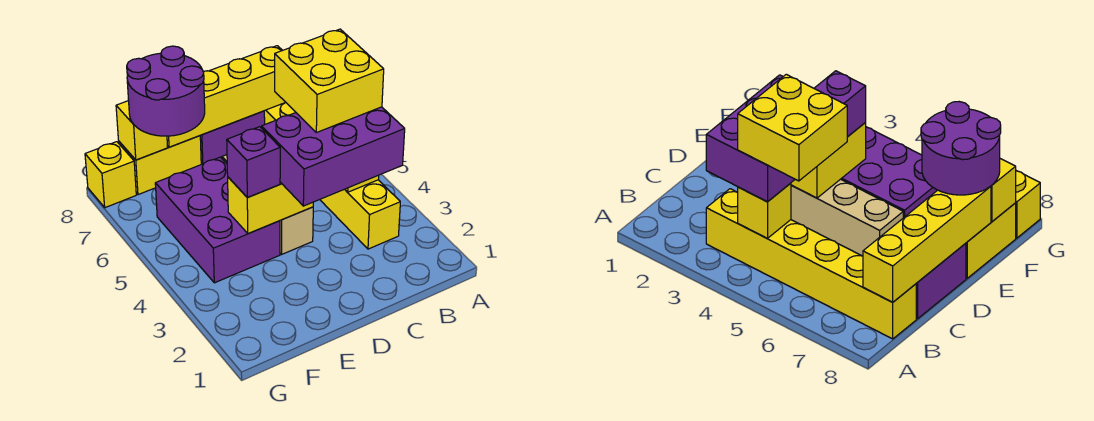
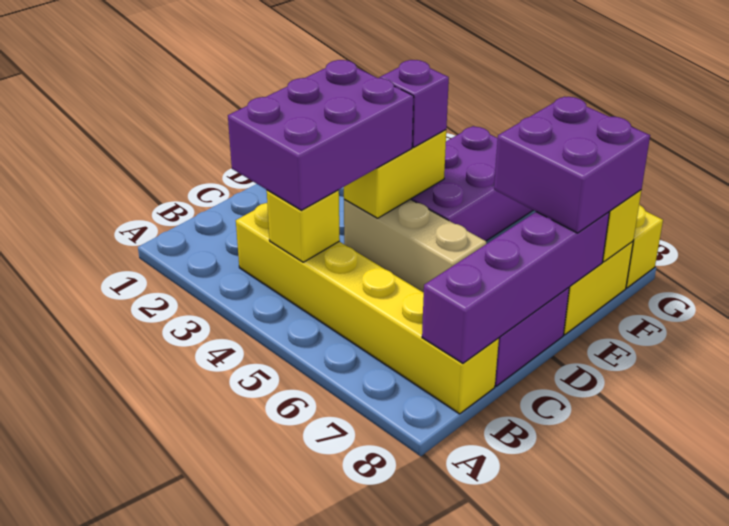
yellow 2x2 brick [275,29,384,133] -> none
yellow 1x4 brick [167,46,285,147] -> purple 1x4 brick [422,212,609,363]
purple 2x3 brick [155,157,280,283] -> purple 2x3 brick turned to [411,126,533,241]
purple 2x2 round brick [127,46,205,136] -> purple 2x2 brick [494,96,650,233]

